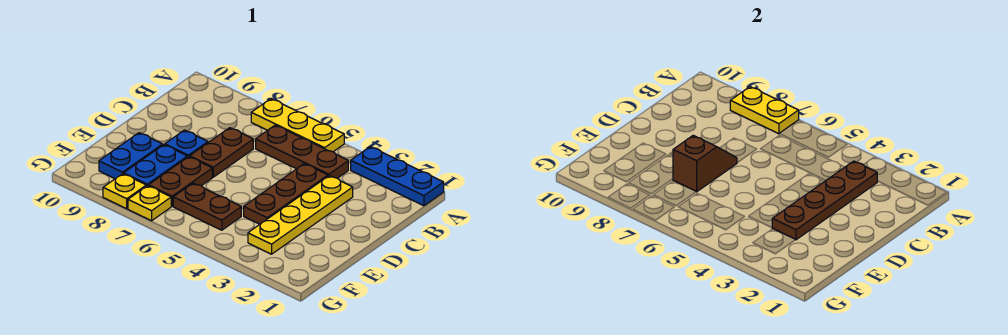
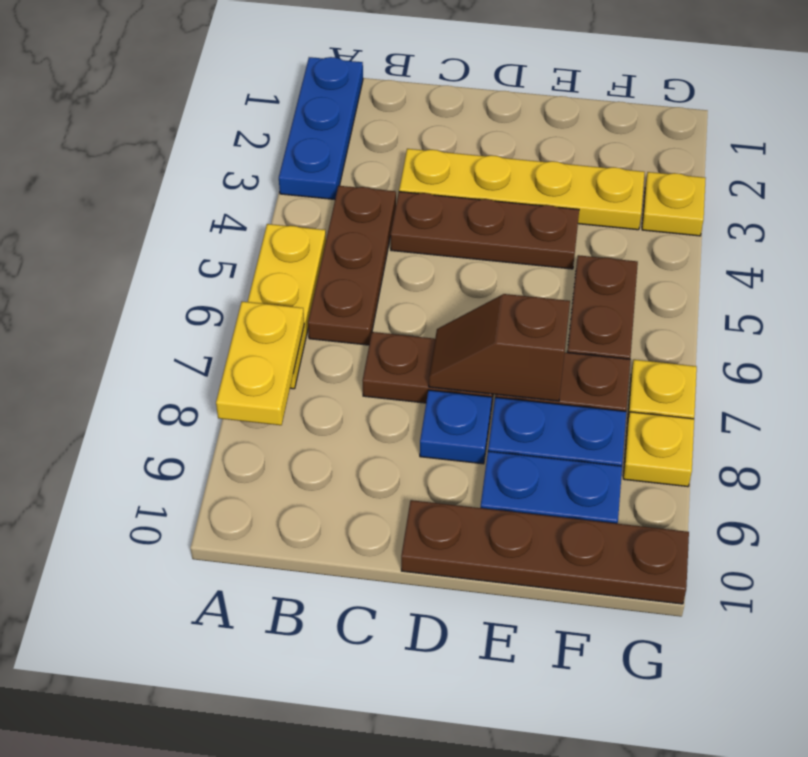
brown 1x4 plate [772,161,877,240] -> brown 1x4 plate moved to [401,500,689,604]
none -> yellow 1x1 plate [642,172,706,236]

